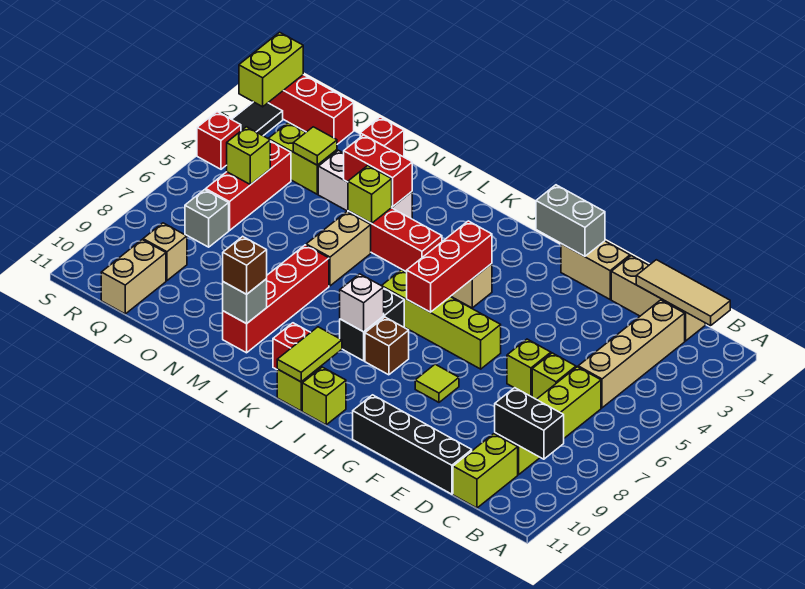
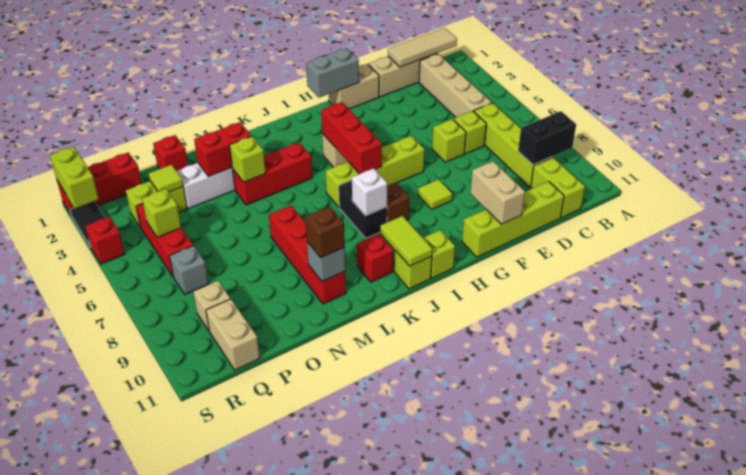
black 1x4 brick [353,395,472,494] -> lime 1x4 brick [462,181,564,257]
tan 1x2 brick [306,212,371,286] -> tan 1x2 brick moved to [470,161,525,224]

